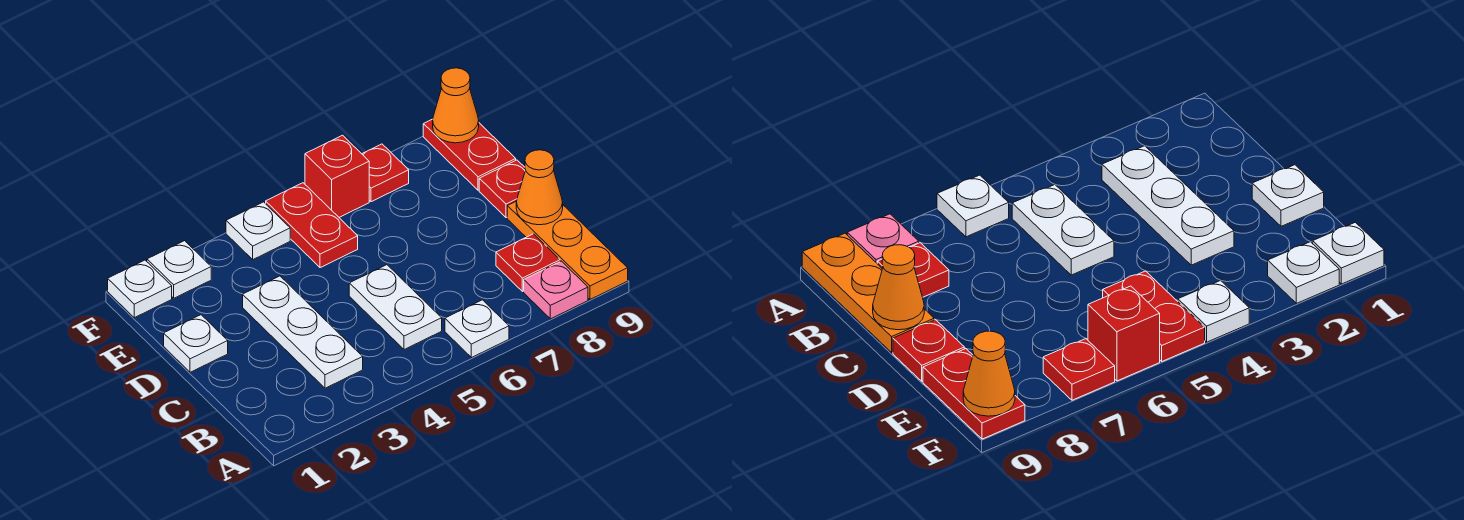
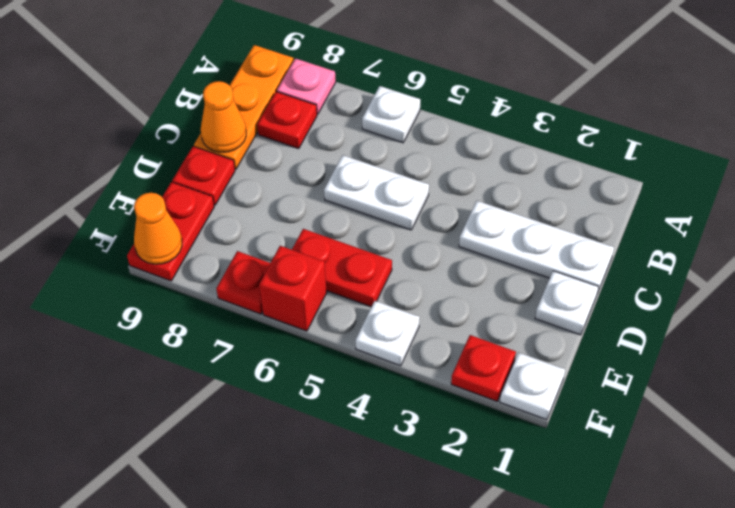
white 1x3 plate [243,276,363,388] -> white 1x3 plate turned to [459,201,614,293]
white 1x2 plate [349,265,442,350] -> white 1x2 plate turned to [324,155,429,230]
red 1x2 plate [266,183,358,268] -> red 1x2 plate turned to [292,229,392,307]
white 1x1 plate [147,241,211,298] -> red 1x1 plate [451,335,516,401]

